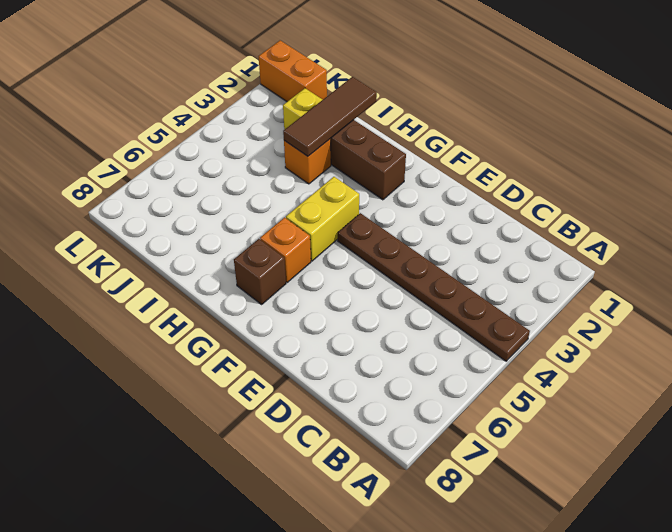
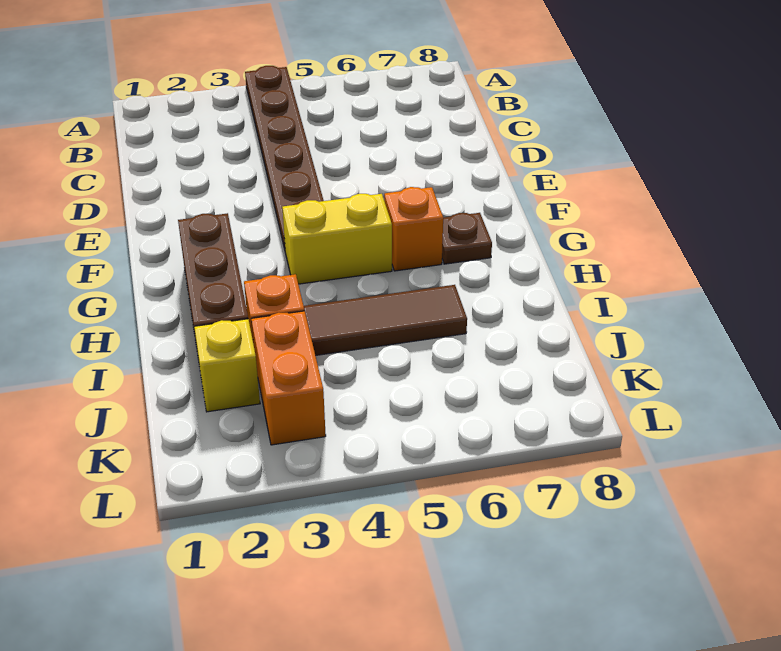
brown 1x1 brick [234,239,286,304] -> brown 1x1 plate [442,213,492,264]
brown 1x3 tile [283,77,377,156] -> brown 1x3 tile moved to [304,285,467,356]
orange 1x2 brick [258,40,327,102] -> orange 1x2 brick moved to [251,311,326,445]

